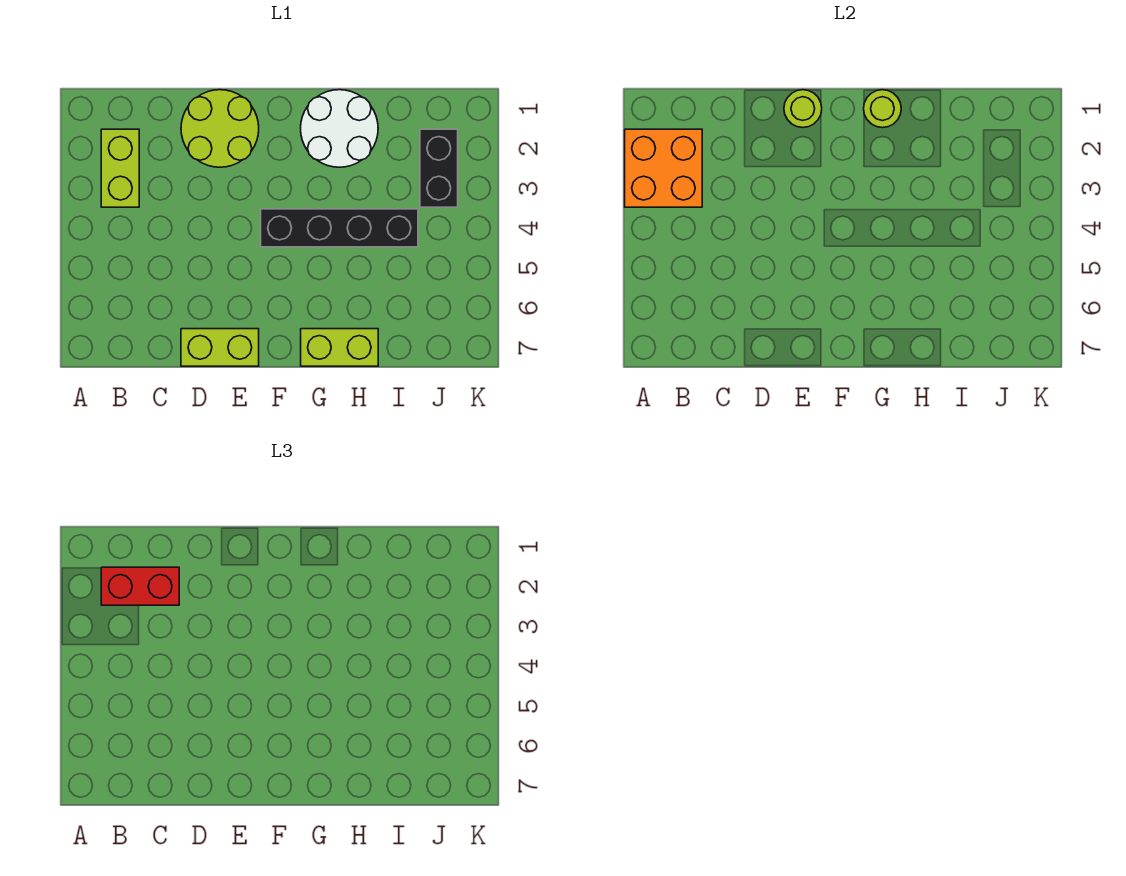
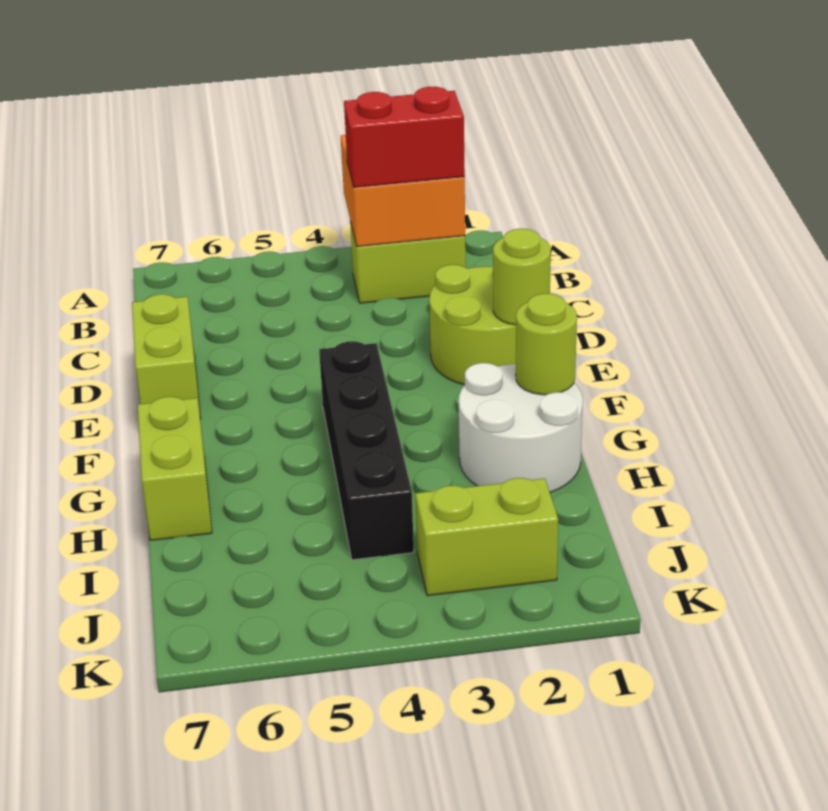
red 1x2 brick [101,567,179,605] -> red 1x2 brick turned to [344,87,465,187]
black 1x2 brick [420,129,458,207] -> lime 1x2 brick [415,478,558,596]

